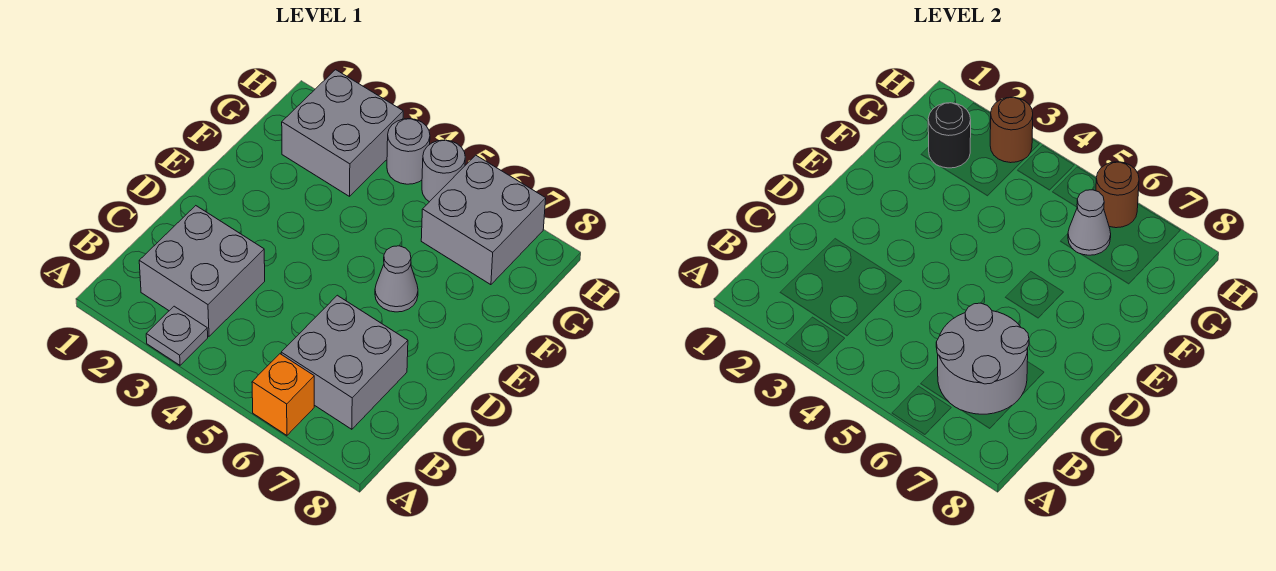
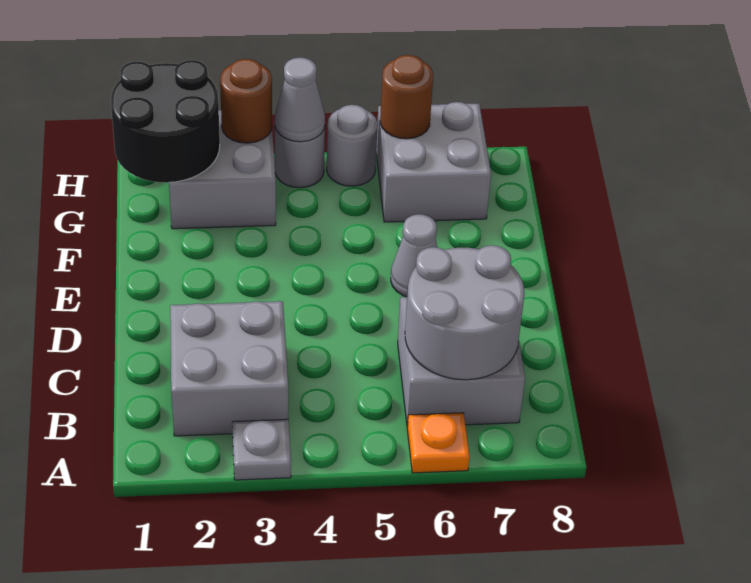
orange 1x1 brick [252,354,314,435] -> orange 1x1 plate [407,413,470,473]
black 1x1 round brick [928,103,971,168] -> black 2x2 round brick [111,60,220,183]
grey 1x1 cone [1068,190,1111,255] -> grey 1x1 cone moved to [275,58,325,142]

